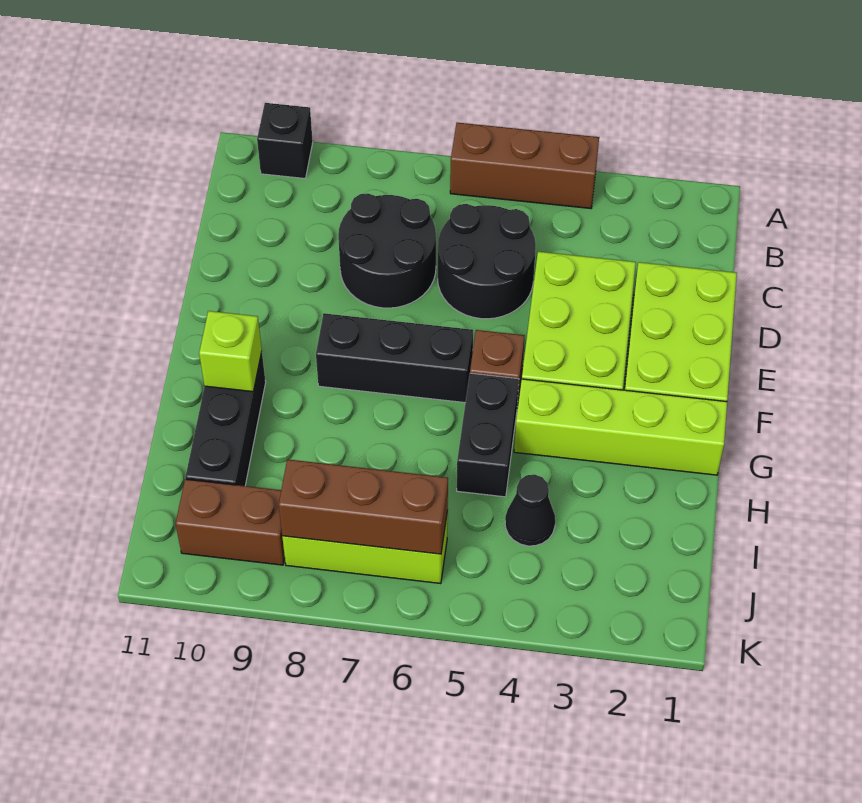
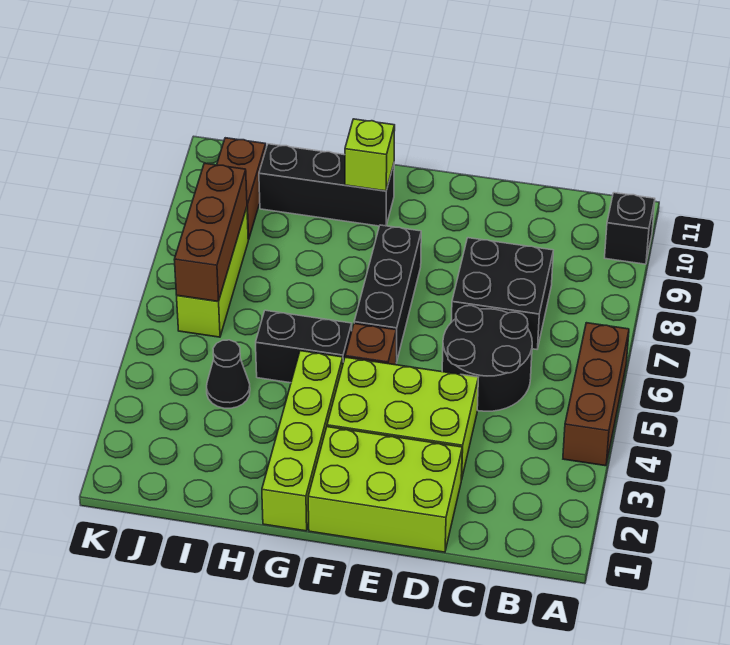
black 2x2 round brick [338,193,436,308] -> black 2x2 brick [451,238,553,349]

